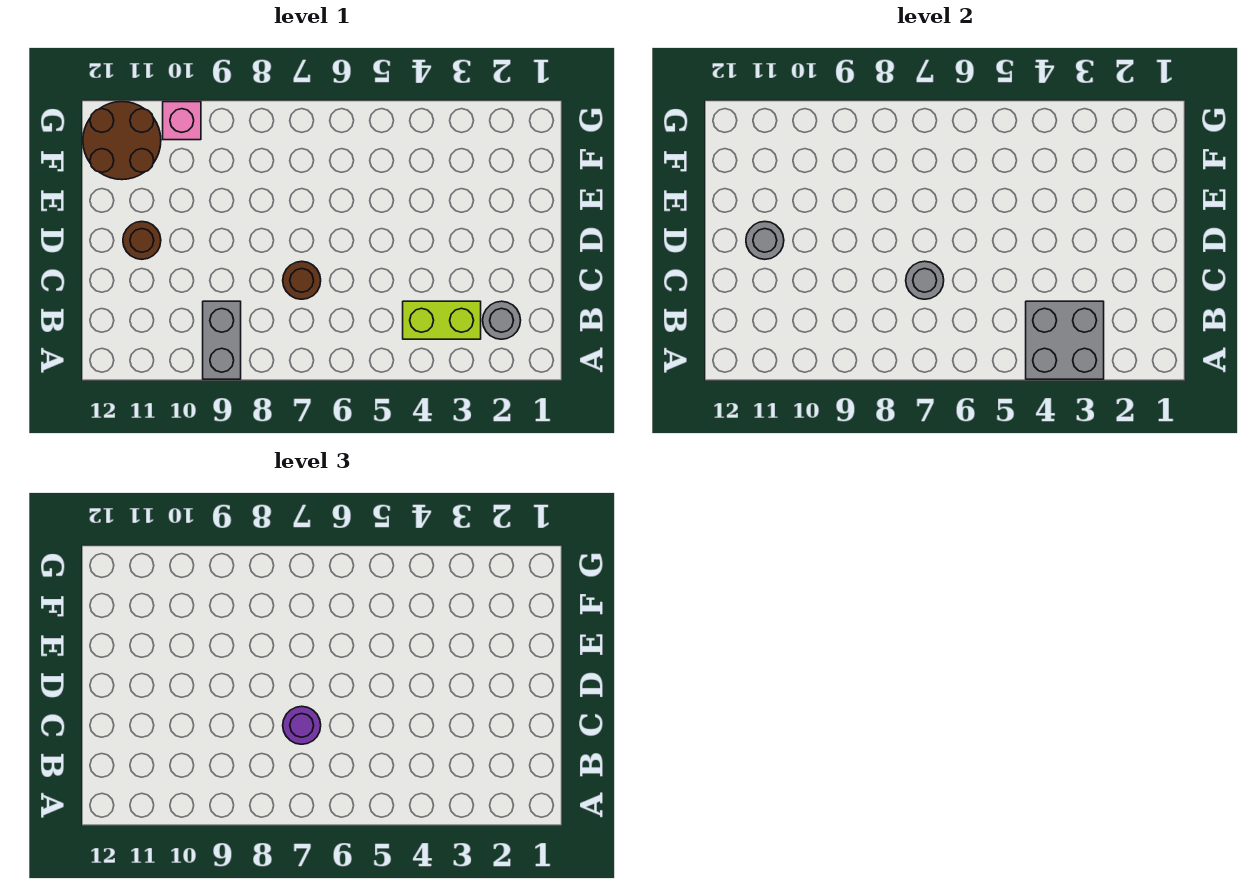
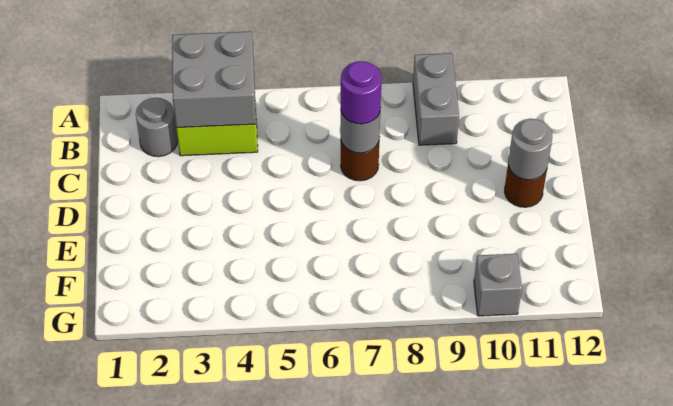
brown 2x2 round brick [83,102,161,180] -> none
pink 1x1 brick [163,102,201,140] -> grey 1x1 brick [474,254,522,316]

